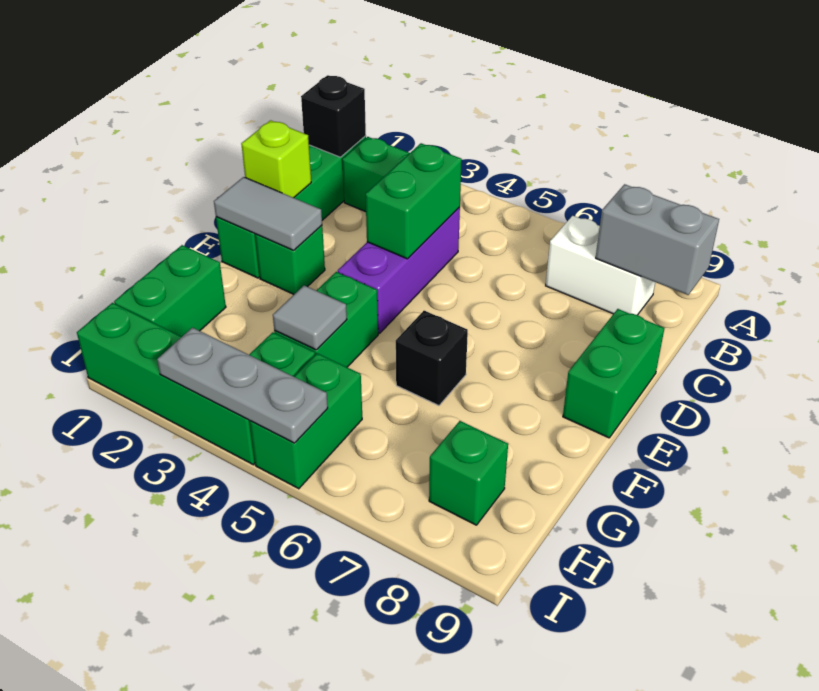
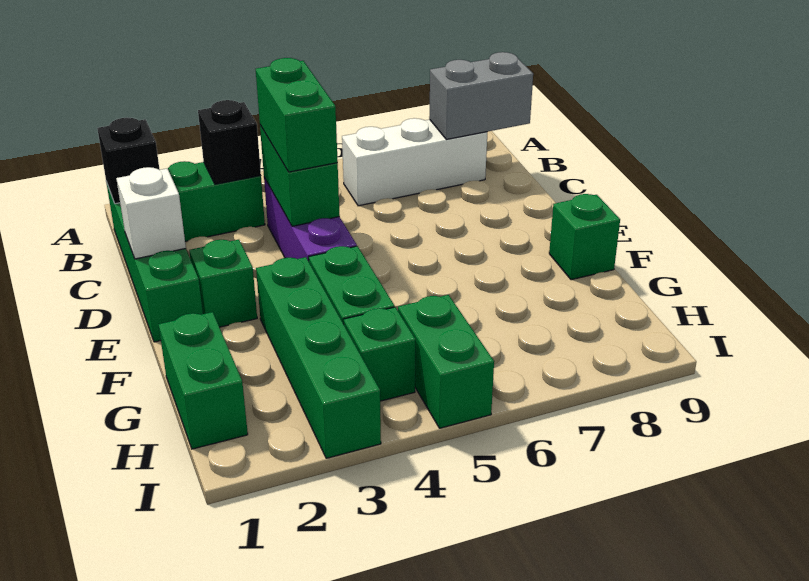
white 1x2 brick [546,216,655,315] -> white 1x3 brick [342,118,487,206]
lime 1x1 brick [241,120,311,198] -> white 1x1 brick [116,167,186,259]
green 1x2 brick [563,309,664,438] -> green 1x2 brick moved to [256,58,338,172]
grey 1x2 tile [214,177,322,251] -> none
black 1x1 brick [396,311,468,406] -> black 1x1 brick moved to [198,100,261,184]
grey 1x1 tile [273,285,347,350] -> none
green 1x1 brick [429,421,508,525] -> green 1x1 brick moved to [549,194,620,280]
green 1x4 brick [77,303,255,465] -> green 1x4 brick turned to [256,257,381,458]
grey 1x3 plate [157,328,328,443] -> none

